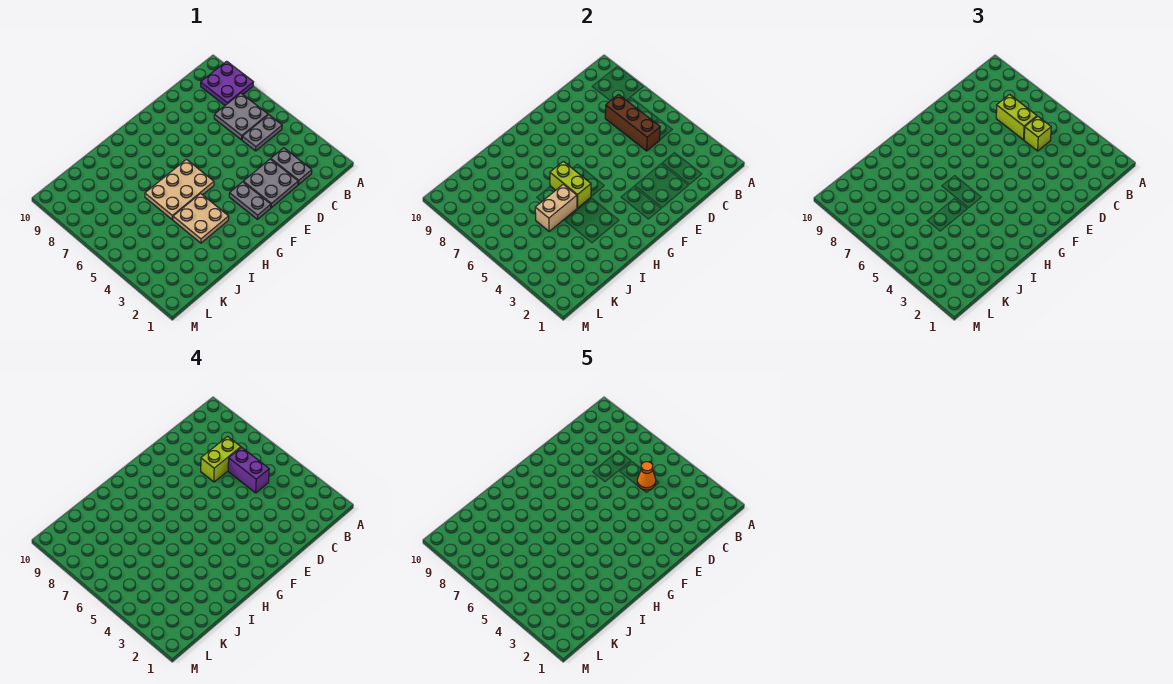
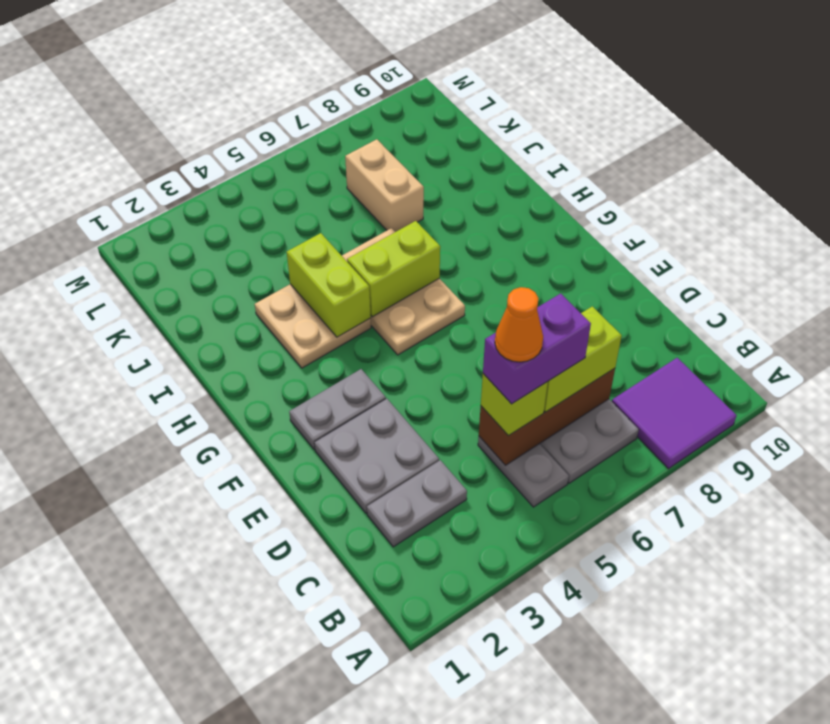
purple 2x2 plate [201,61,254,105] -> purple 2x2 tile [612,358,737,469]
lime 1x2 brick [201,437,241,482] -> lime 1x2 brick moved to [287,233,371,337]
tan 1x2 brick [535,184,577,231] -> tan 1x2 brick moved to [345,139,424,232]

